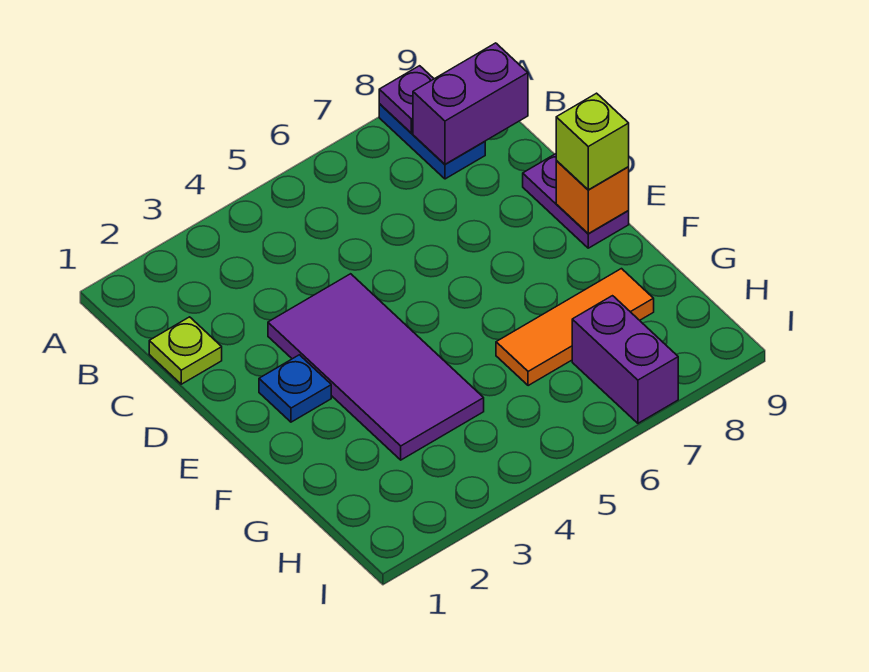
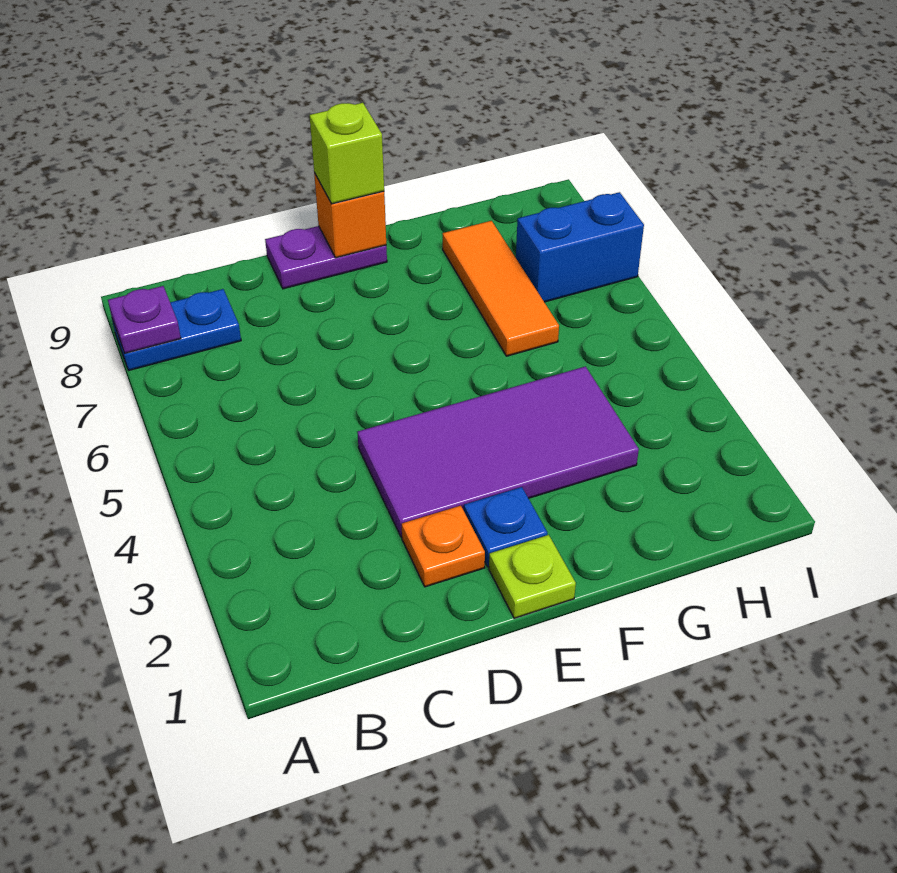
purple 1x2 brick [413,43,528,164] -> none
lime 1x1 plate [149,317,222,384] -> lime 1x1 plate moved to [489,535,576,618]
none -> orange 1x1 plate [402,506,485,587]
purple 1x2 brick [572,296,678,423] -> blue 1x2 brick [516,192,644,302]

